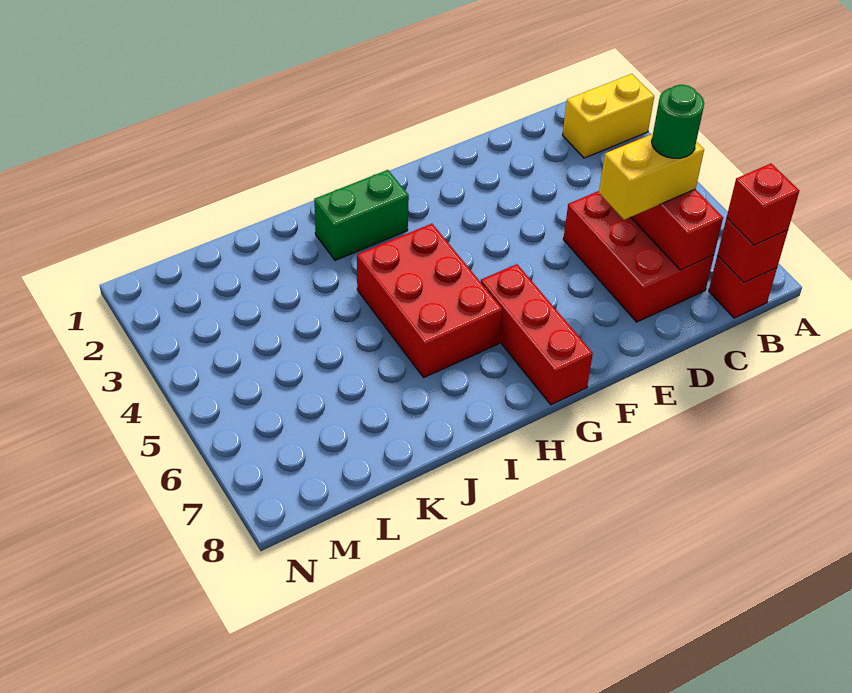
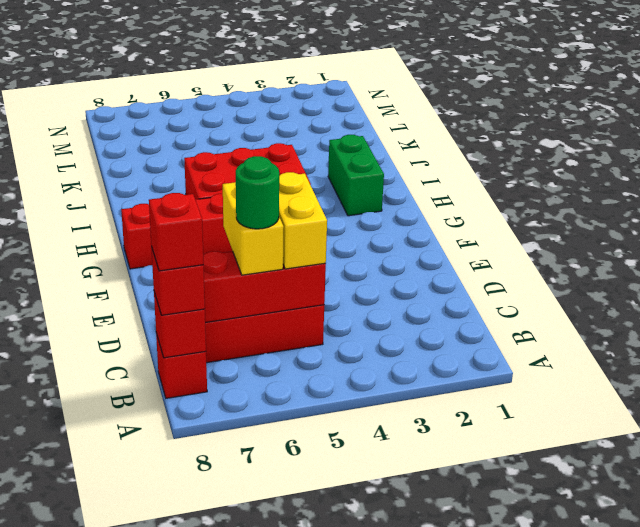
yellow 1x2 brick [563,74,654,158] -> yellow 1x2 brick moved to [279,172,327,269]
none -> red 1x1 brick [149,193,203,271]

